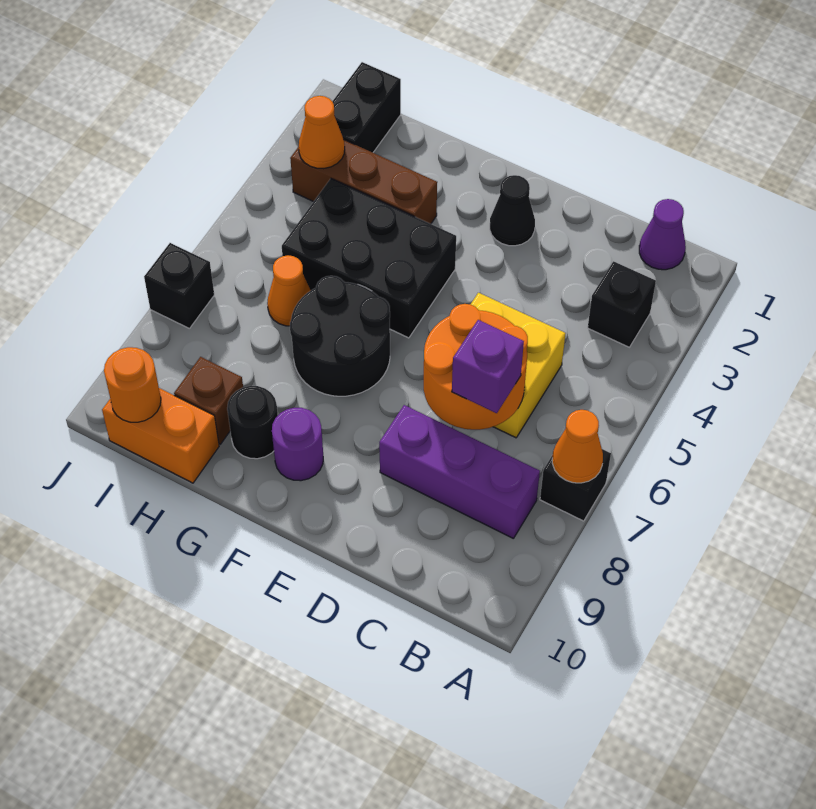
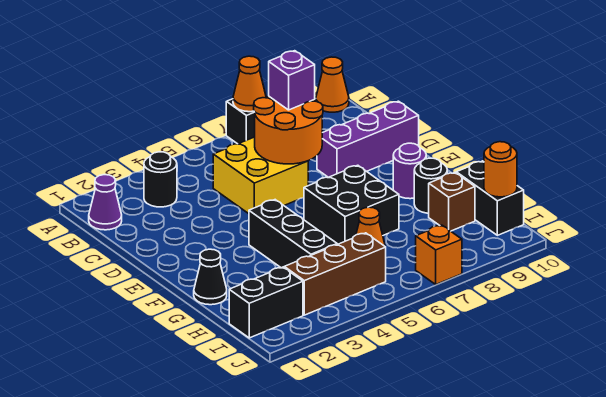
black 1x1 brick [588,261,656,347] -> black 1x1 round brick [144,152,177,207]
purple 1x3 brick [379,405,540,539] -> purple 1x3 brick turned to [317,101,419,177]
black 1x1 cone [490,175,535,246] -> black 1x1 cone moved to [194,249,227,305]
black 2x3 brick [282,179,456,338] -> black 1x3 brick [249,200,337,268]
black 2x2 round brick [290,276,390,396] -> black 2x2 brick [304,165,399,244]
brown 1x3 brick [290,140,437,224] -> brown 1x3 brick turned to [284,233,386,315]
orange 1x2 brick [102,388,219,483] -> black 1x2 brick [456,161,524,235]
orange 1x1 cone [299,96,345,169] -> orange 1x1 cone moved to [316,57,349,112]
black 1x1 brick [144,243,214,328] -> orange 1x1 brick [416,225,462,284]

